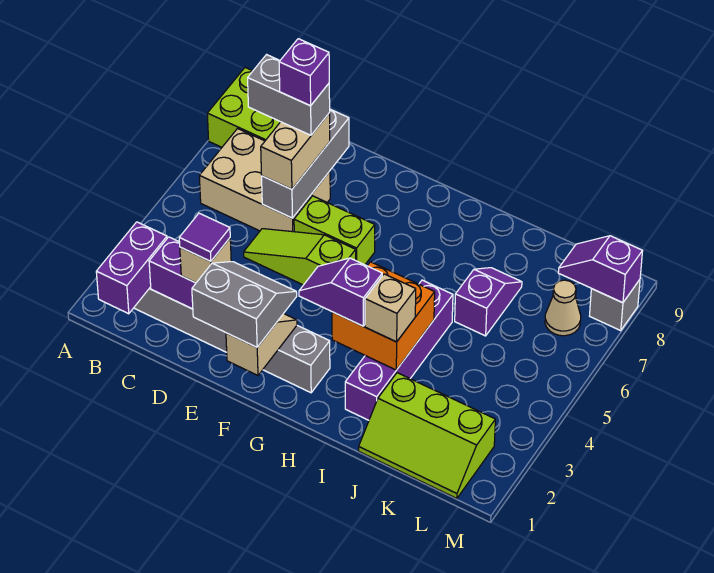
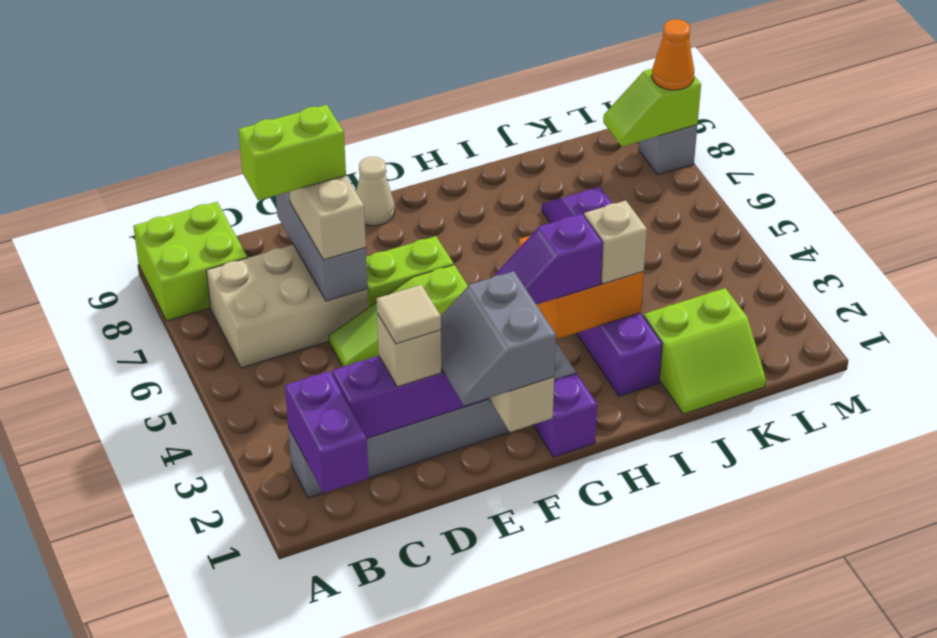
grey 1x2 brick [248,55,330,135] -> lime 1x2 brick [238,105,346,200]
purple 1x1 tile [179,213,230,261] -> tan 1x1 tile [377,285,441,344]
purple 1x1 brick [279,39,329,106] -> purple 1x1 brick moved to [534,373,597,457]
grey 2x2 slope [192,262,297,347] -> grey 2x2 slope turned to [441,271,556,406]
lime 2x3 slope [359,373,495,499] -> lime 2x2 slope [644,288,766,414]
tan 1x1 cone [545,280,581,336] -> tan 1x1 cone moved to [356,157,395,226]
purple 1x2 slope [558,236,643,303] -> lime 1x2 slope [603,68,701,146]
none -> orange 1x1 cone [652,19,694,90]

